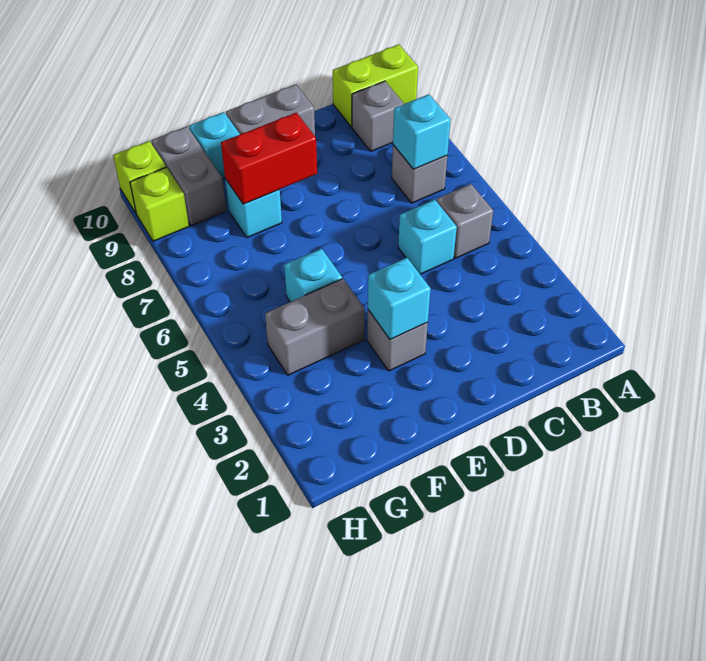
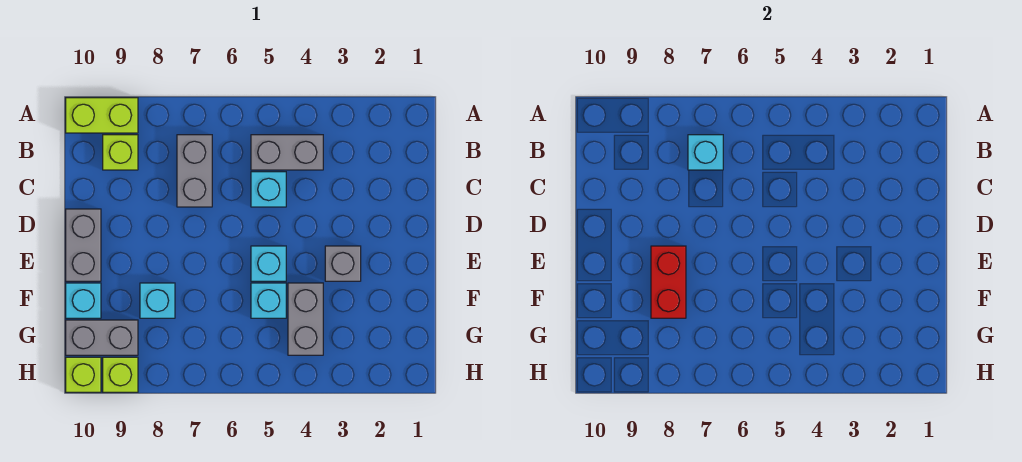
lime 1x2 brick [333,44,418,127] -> lime 1x2 brick turned to [66,98,138,133]
grey 1x1 brick [437,184,493,258] -> grey 1x2 brick [251,135,323,170]
grey 1x1 brick [392,145,447,203] -> grey 1x2 brick [177,135,212,207]
grey 1x1 brick [352,81,404,151] -> lime 1x1 brick [103,135,138,170]
cyan 1x1 brick [368,258,431,340] -> cyan 1x1 brick moved to [251,246,286,281]

